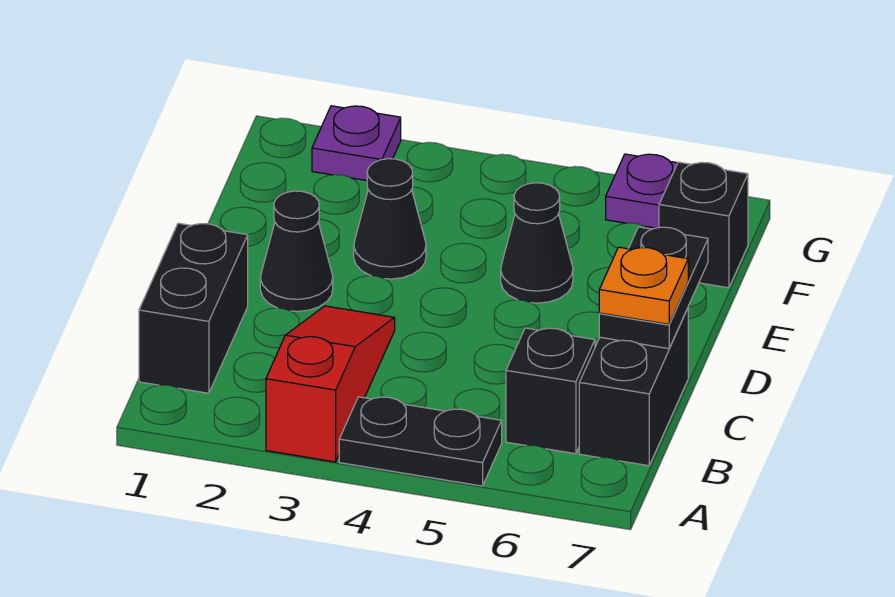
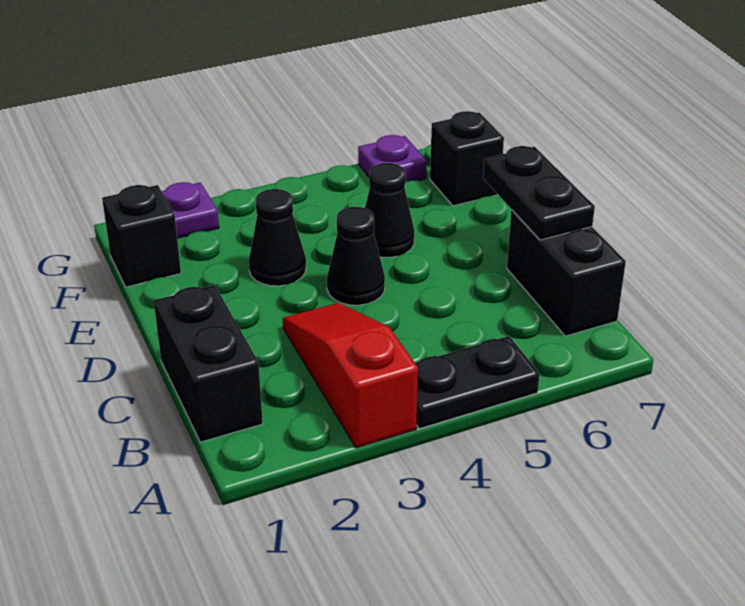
black 1x1 brick [506,328,595,454] -> black 1x1 brick moved to [102,185,181,287]
orange 1x1 plate [599,247,688,324] -> none
black 1x1 cone [260,191,333,311] -> black 1x1 cone moved to [327,207,385,305]

